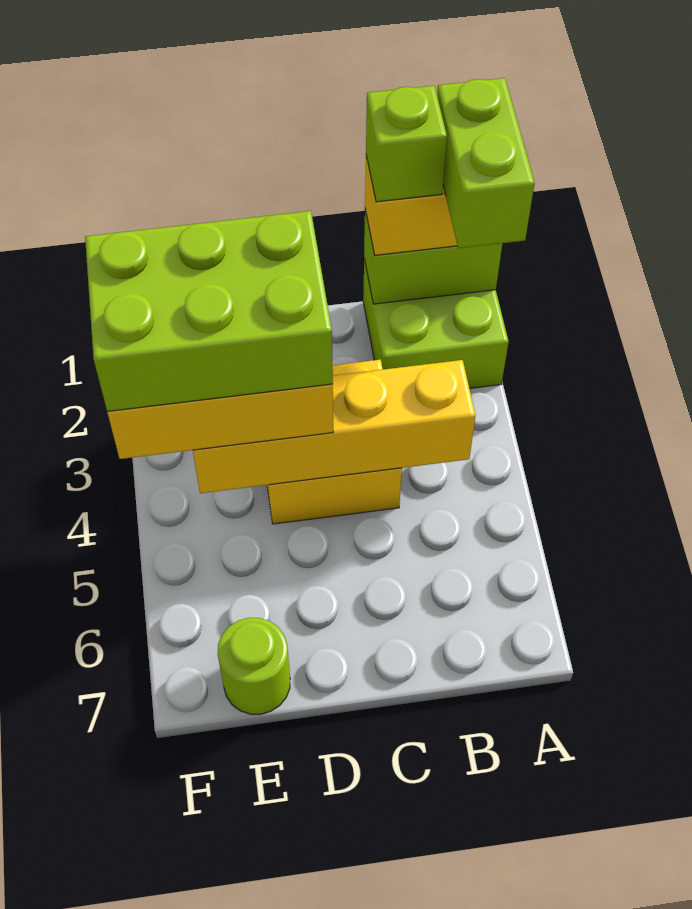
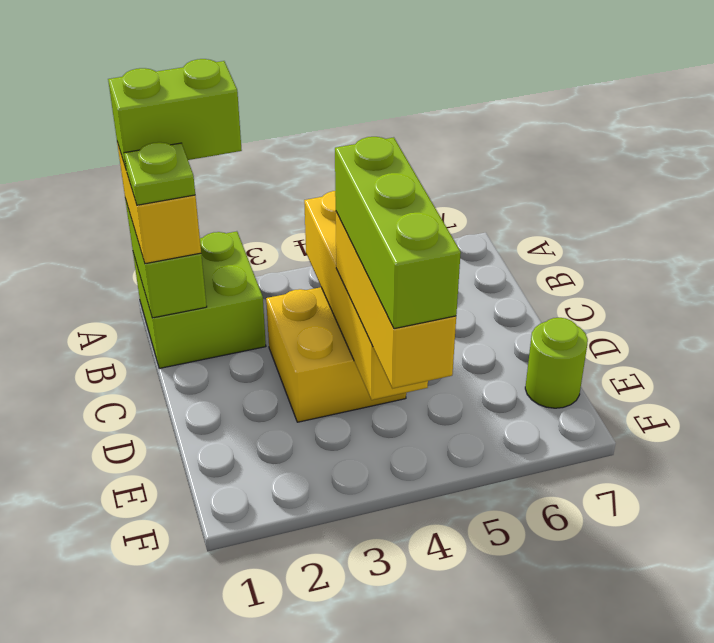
lime 1x1 brick [366,86,447,202] -> lime 1x1 plate [124,142,195,205]
lime 2x3 brick [85,211,333,411] -> lime 1x3 brick [335,137,461,329]

